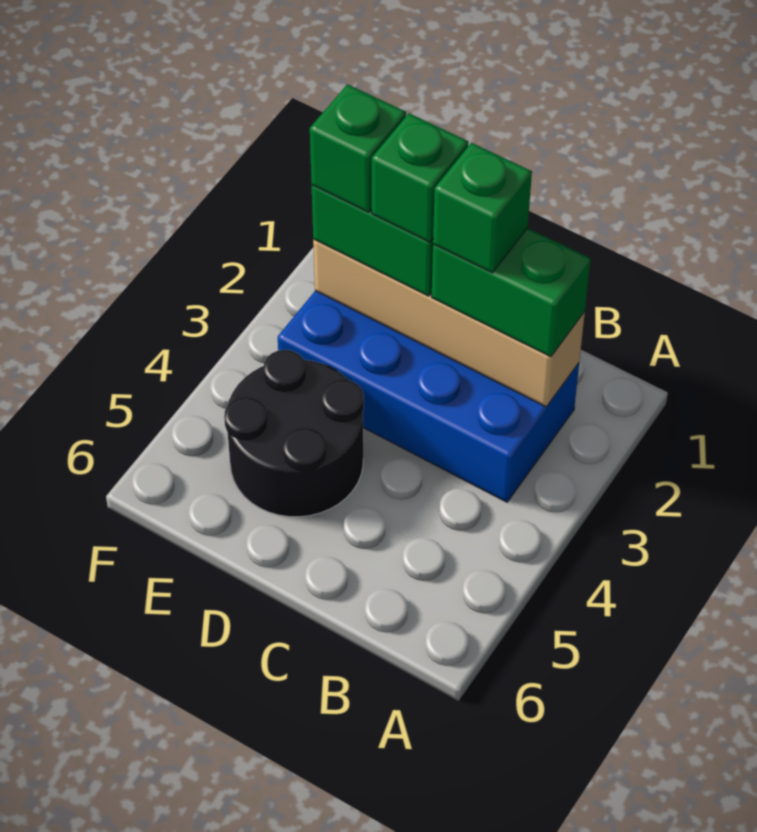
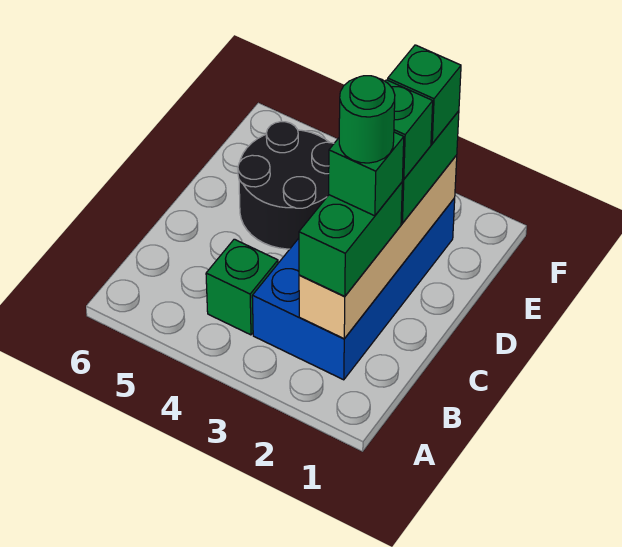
none -> green 1x1 brick [206,239,278,335]
none -> green 1x1 round brick [339,76,395,163]

